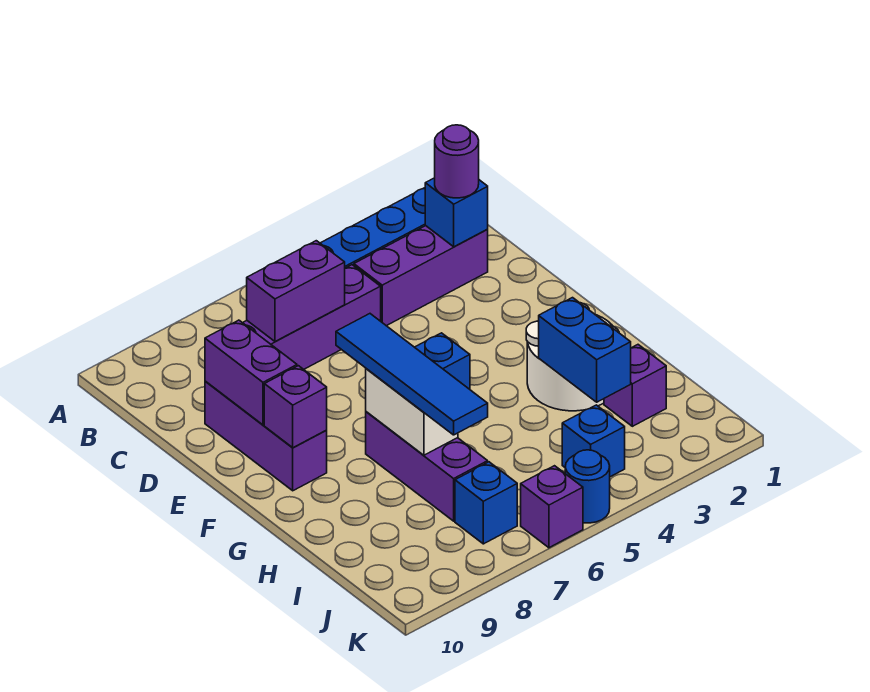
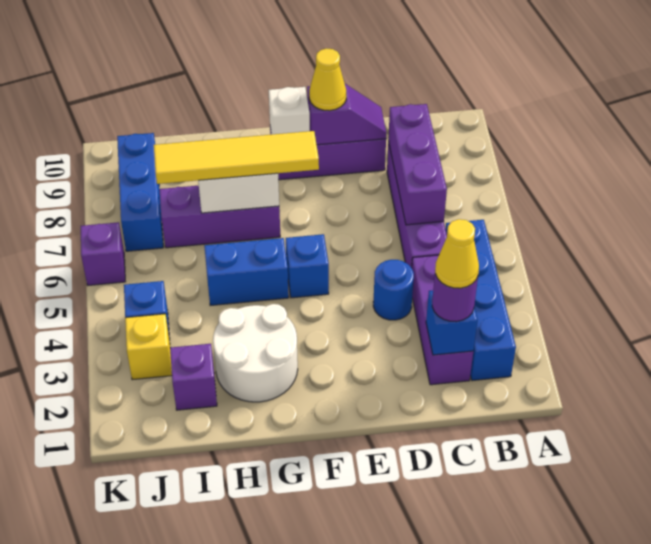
none -> yellow 1x1 cone [435,219,479,288]
purple 1x2 brick [247,241,345,341] -> purple 1x3 brick [388,104,447,225]
purple 1x2 brick [205,320,297,425] -> purple 1x2 slope [307,84,386,145]
none -> yellow 1x1 cone [309,48,346,111]
blue 1x4 tile [336,314,488,435] -> yellow 1x4 tile [154,131,319,184]
purple 1x1 brick [264,366,327,448] -> white 1x1 brick [269,87,310,135]
blue 1x2 brick [539,298,631,402] -> blue 1x2 brick moved to [204,238,289,306]
none -> yellow 1x1 brick [125,314,172,380]
blue 1x1 brick [455,462,517,544] -> blue 1x3 brick [117,133,163,251]
blue 1x1 round brick [565,450,610,523] -> blue 1x1 round brick moved to [373,260,414,320]

